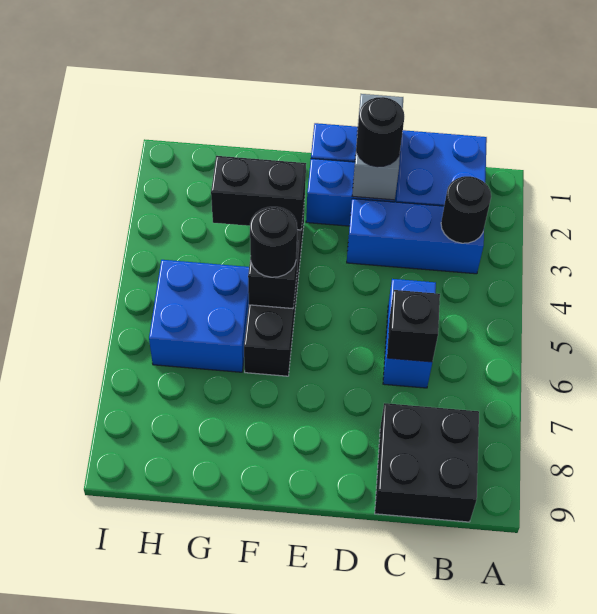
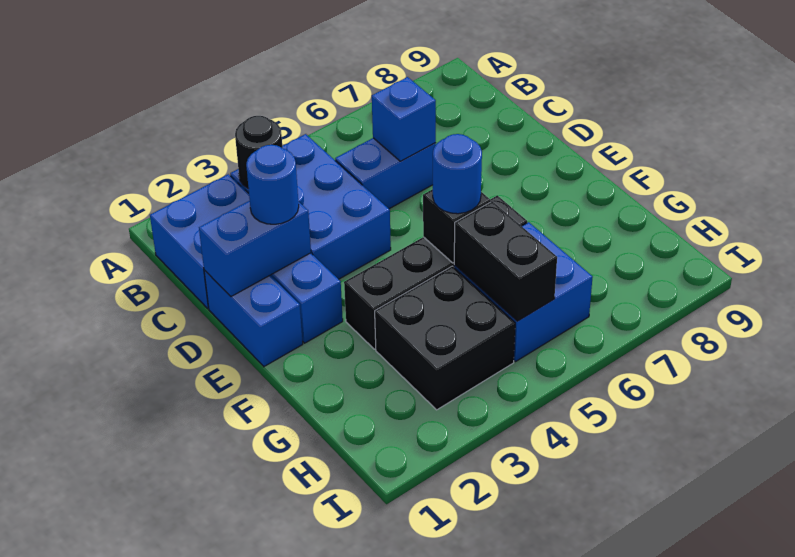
blue 1x3 brick [347,199,484,274] -> blue 2x3 brick [230,134,391,279]
black 2x2 brick [375,403,479,522] -> black 2x2 brick moved to [375,266,515,410]
black 1x1 brick [387,290,440,362] -> blue 1x1 brick [372,77,436,161]
grey 1x2 brick [352,94,403,200] -> blue 1x2 brick [199,201,311,297]
black 1x1 round brick [356,97,404,167] -> blue 1x1 round brick [246,145,299,224]
black 1x2 brick [211,156,306,230] -> black 1x2 brick moved to [454,201,557,321]
black 1x1 round brick [250,207,297,277] -> blue 1x1 round brick [433,134,482,214]

